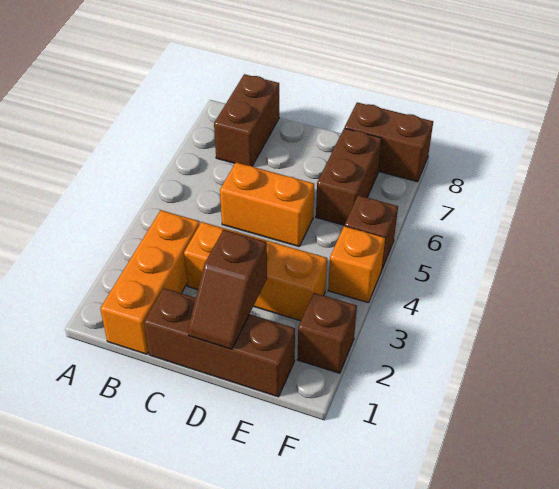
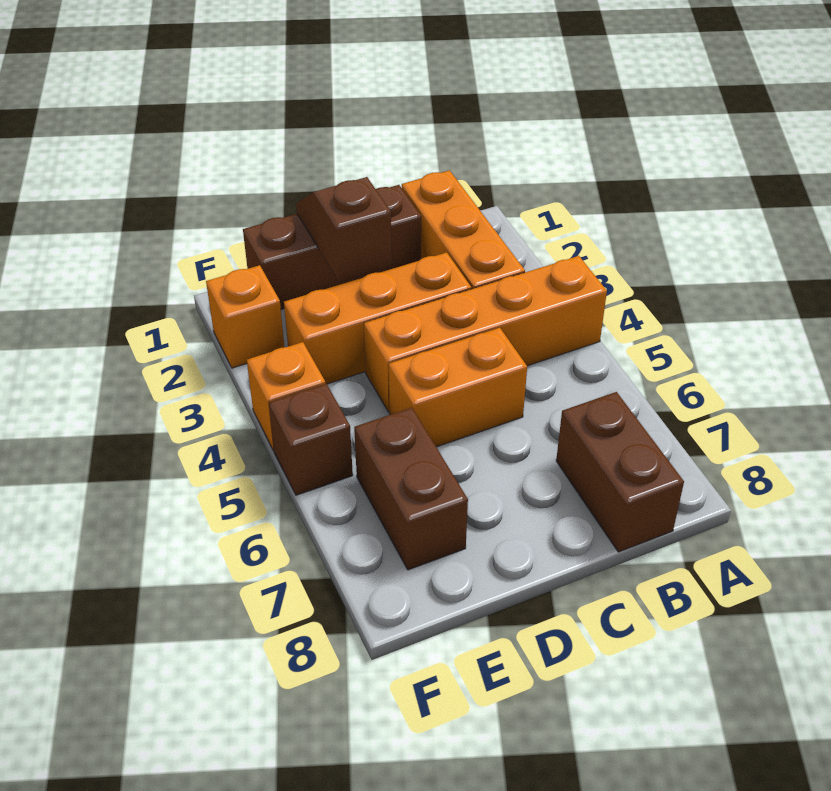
none -> orange 1x4 brick [364,256,607,412]
brown 1x2 brick [345,102,433,182] -> none
brown 1x1 brick [297,293,357,373] -> orange 1x1 brick [206,265,284,368]

